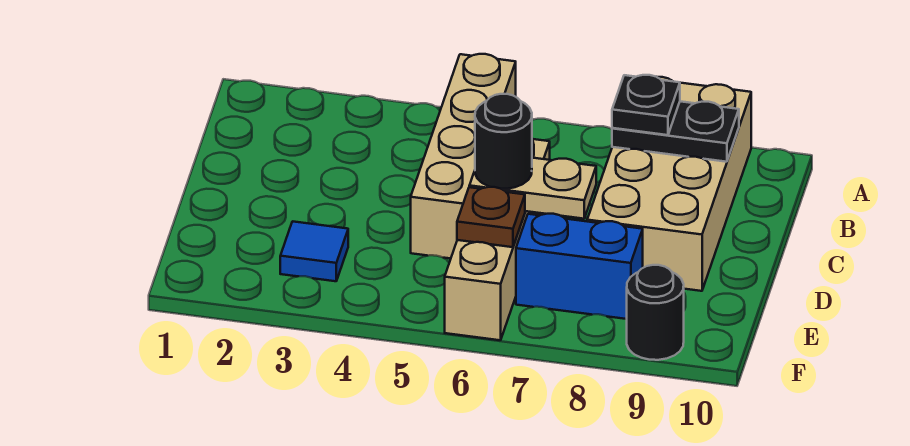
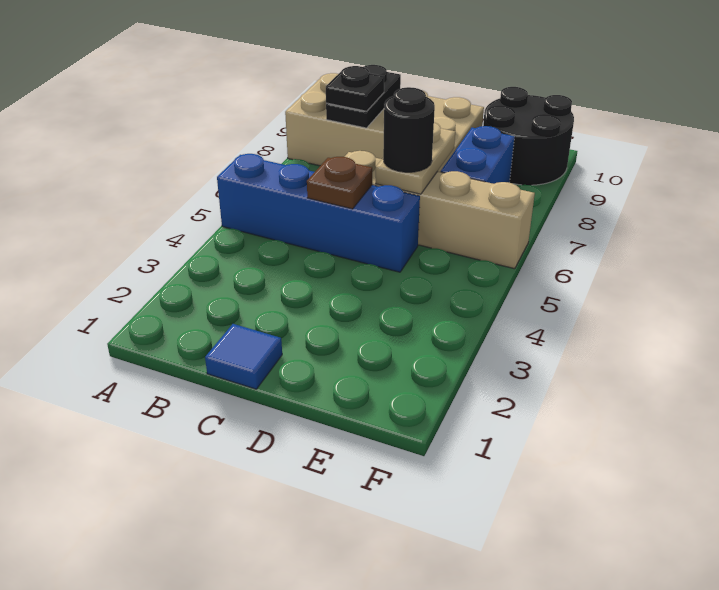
tan 1x4 brick [411,54,516,258] -> blue 1x4 brick [217,154,420,272]
blue 1x1 tile [280,221,348,281] -> blue 1x1 tile moved to [205,324,282,389]
brown 1x1 plate [457,187,525,247] -> brown 1x1 plate moved to [307,157,372,209]
black 1x1 round brick [627,265,684,360] -> black 2x2 round brick [483,87,574,185]

